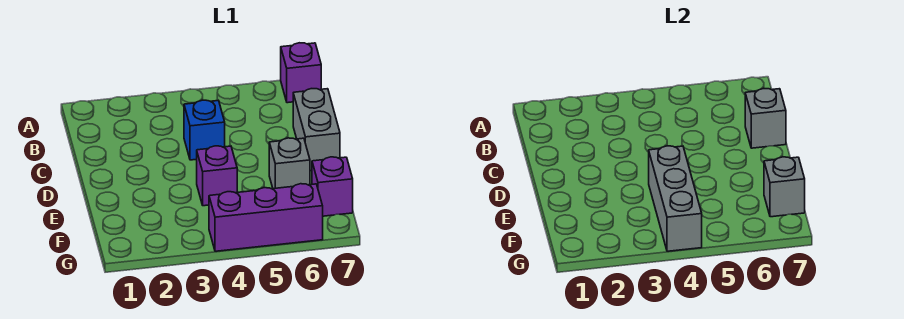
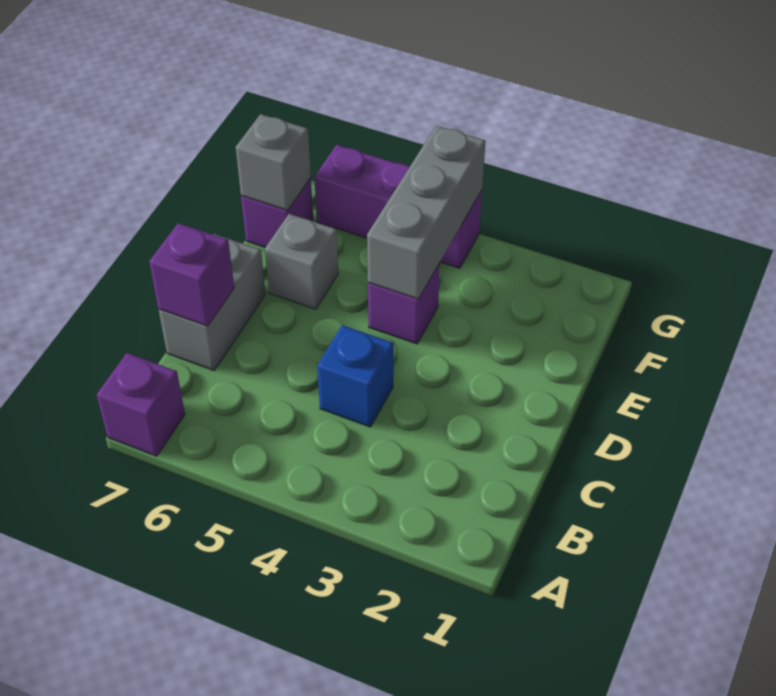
grey 1x1 brick [745,89,786,148] -> purple 1x1 brick [149,223,234,326]

